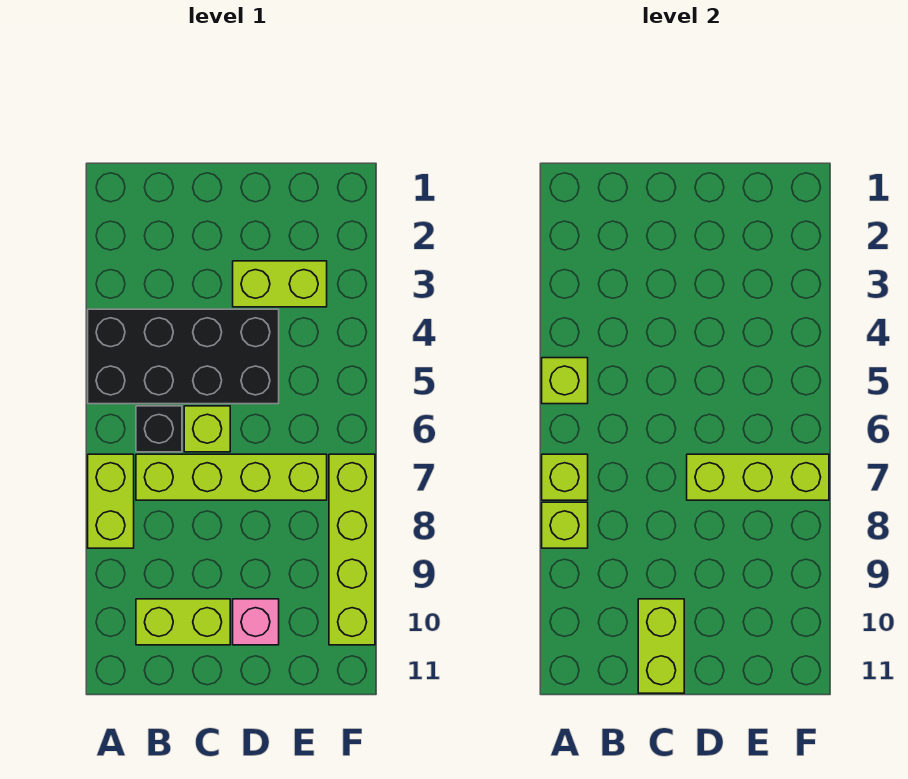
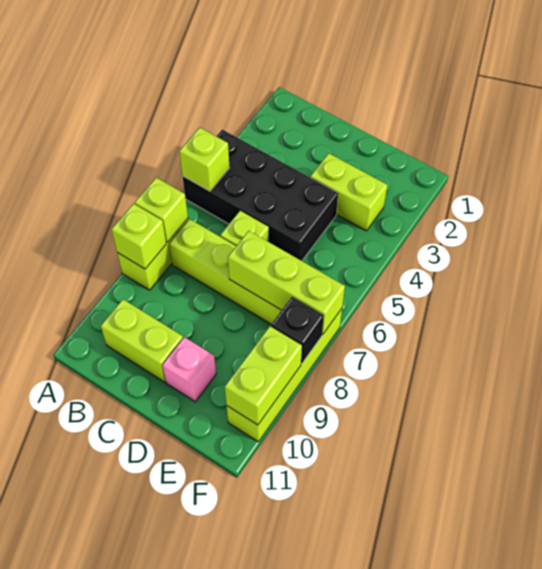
black 1x1 brick [136,406,182,452] -> black 1x1 brick moved to [271,297,324,364]
lime 1x2 brick [638,599,684,693] -> lime 1x2 brick moved to [225,326,302,425]

